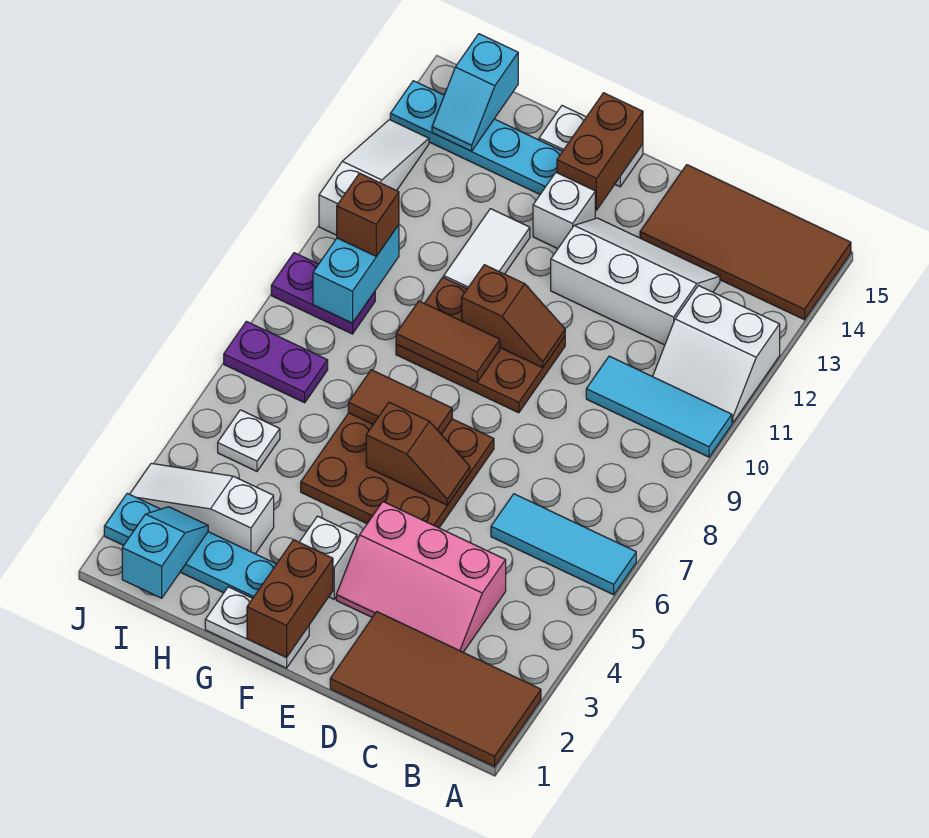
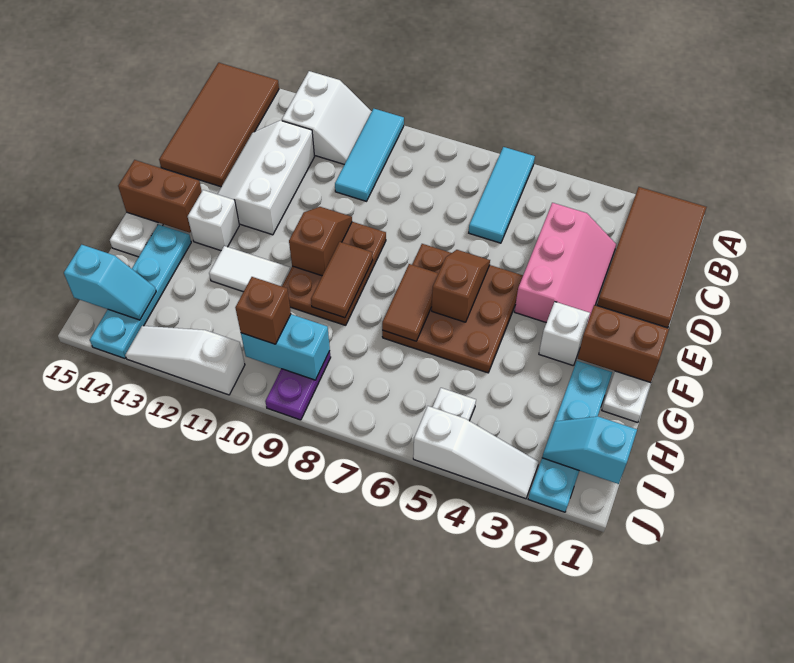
white 1x3 slope [130,463,274,554] -> white 1x3 slope turned to [413,406,539,499]
purple 1x2 plate [224,321,328,403] -> none

